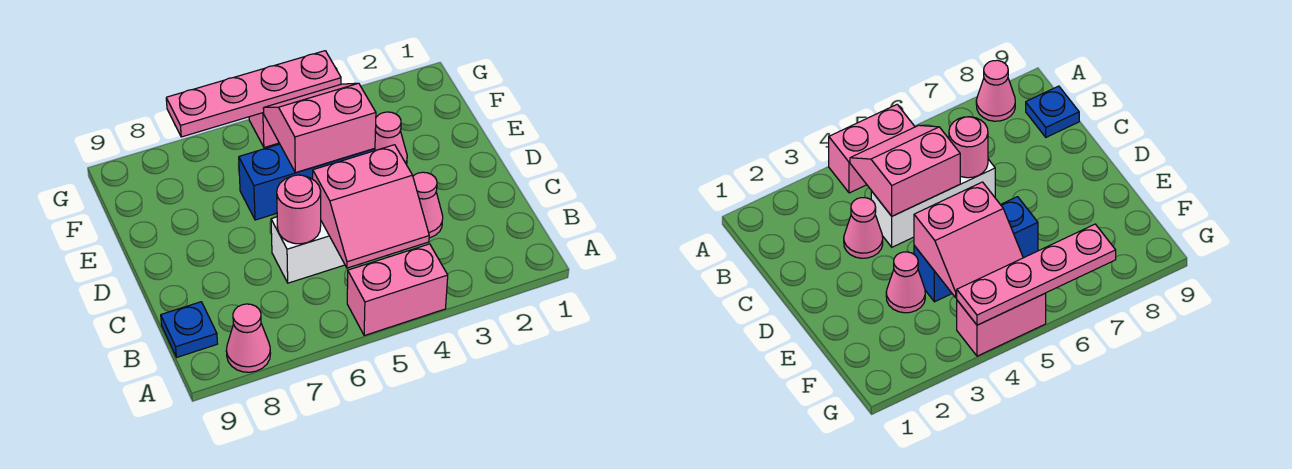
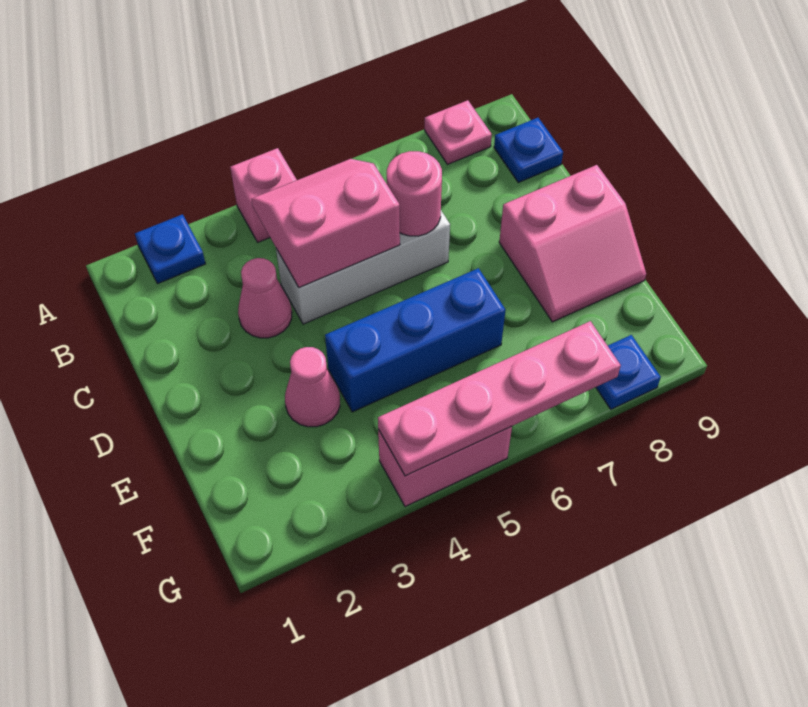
none -> blue 1x1 plate [135,214,205,284]
pink 1x2 brick [347,244,448,336] -> pink 1x1 brick [230,148,297,242]
pink 1x1 cone [226,304,271,372] -> pink 1x1 plate [425,100,492,165]
pink 2x2 slope [263,83,376,173] -> pink 2x2 slope moved to [499,165,646,322]
none -> blue 1x1 plate [596,335,661,409]

